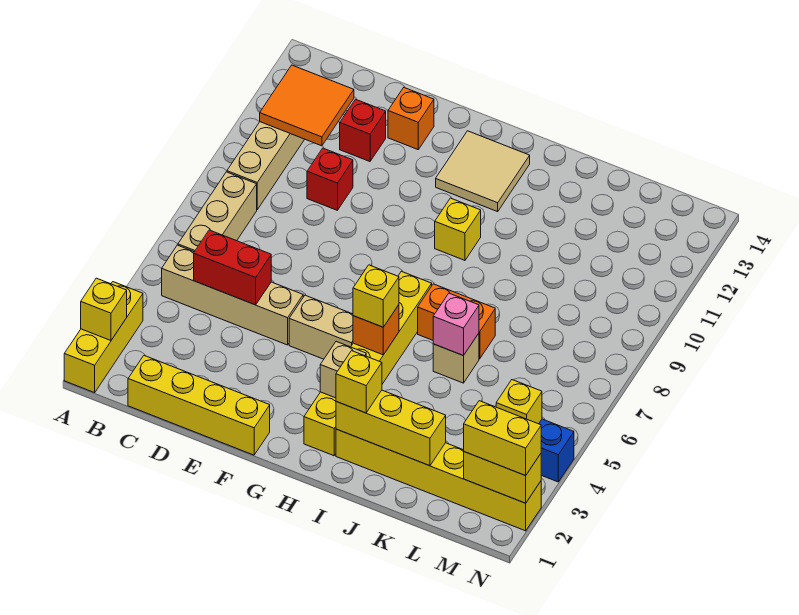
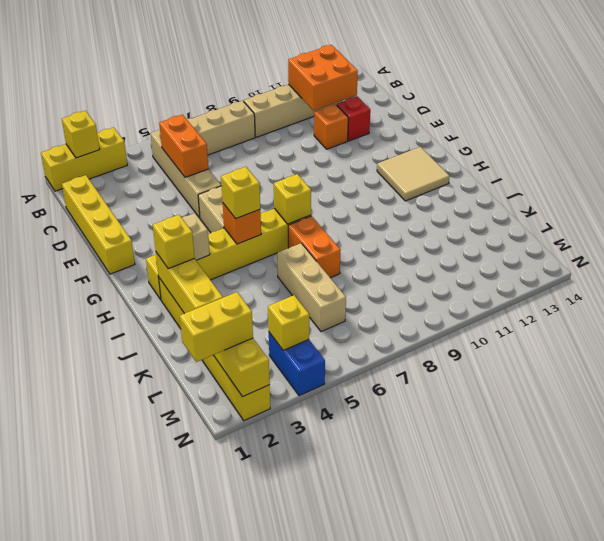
orange 2x2 tile [260,65,354,146] -> orange 2x2 brick [288,45,358,111]
red 1x2 brick [194,230,271,305] -> orange 1x2 brick [159,115,208,177]
red 1x1 brick [307,148,353,210] -> none
orange 1x1 brick [388,88,434,149] -> orange 1x1 brick moved to [314,104,348,149]
yellow 1x1 brick [435,198,481,260] -> yellow 1x1 brick moved to [274,174,311,224]
tan 1x1 brick [433,333,479,383] -> tan 1x3 brick [277,243,346,332]
pink 1x1 brick [433,293,479,356] -> none
yellow 1x2 brick [464,401,541,476] -> yellow 1x2 brick turned to [180,292,253,362]

